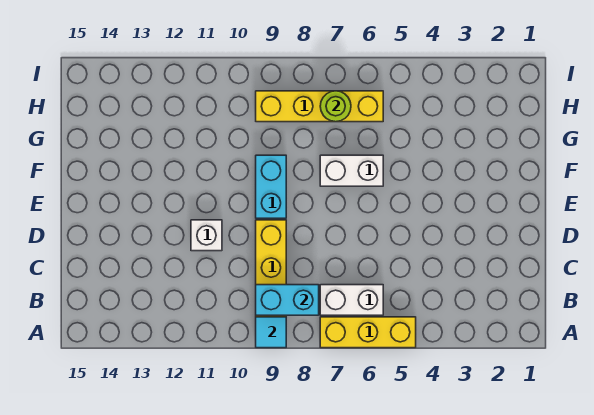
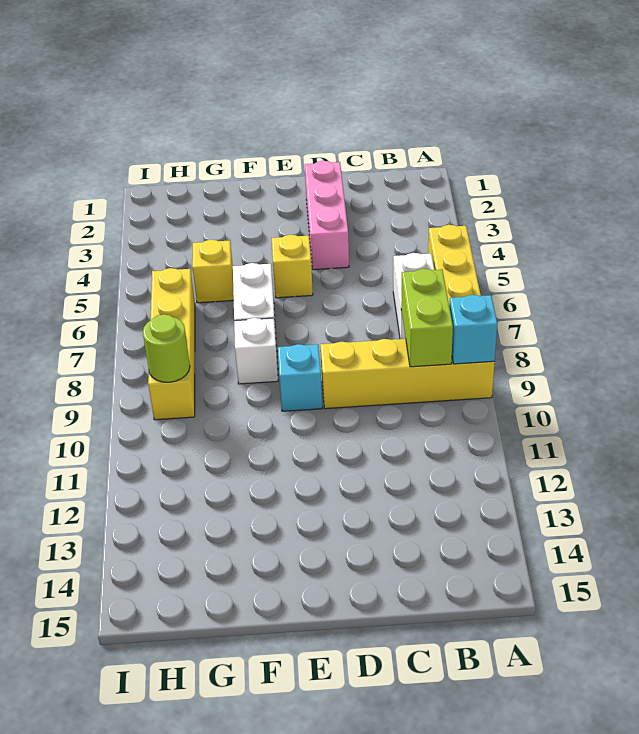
cyan 1x1 tile [256,317,286,348] -> cyan 1x1 brick [449,295,497,364]
cyan 1x2 brick [256,285,319,315] -> lime 1x2 brick [401,269,453,367]
none -> pink 1x3 brick [305,161,349,270]
white 1x1 brick [191,220,222,251] -> white 1x1 brick moved to [234,318,278,384]
none -> yellow 1x1 brick [272,235,313,298]
cyan 1x2 brick [256,155,286,218] -> cyan 1x1 brick [278,344,322,411]
none -> yellow 1x1 brick [192,240,234,303]
lime 1x1 round brick [320,91,351,122] -> lime 1x1 round brick moved to [143,314,190,382]

